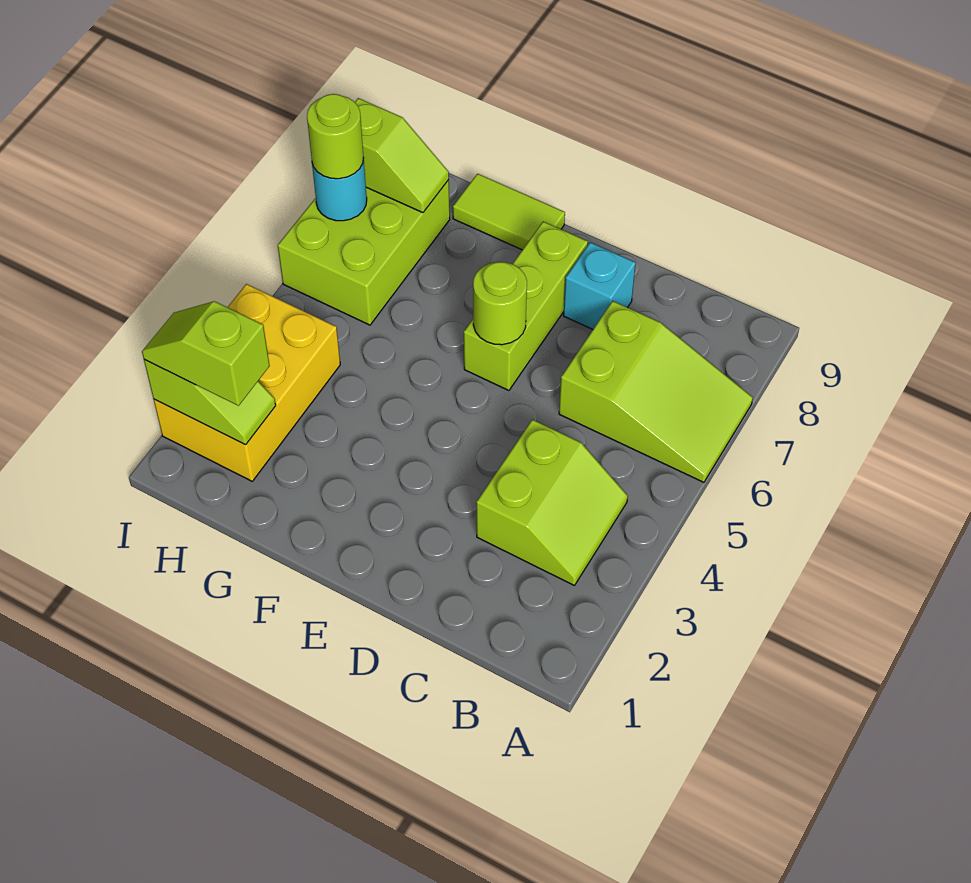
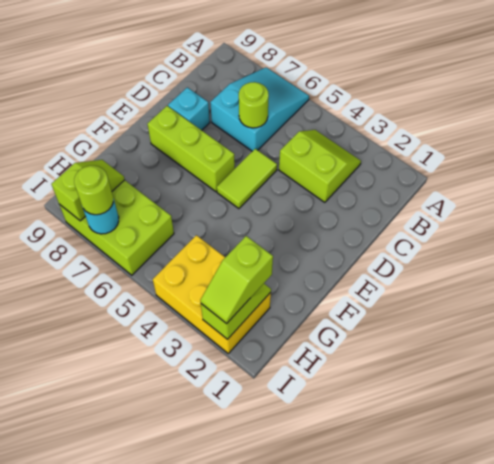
lime 2x3 slope [559,301,753,482] -> cyan 2x3 slope [210,67,309,151]
lime 1x1 round brick [473,262,527,345] -> lime 1x1 round brick moved to [239,82,269,128]
lime 1x2 tile [453,174,565,250] -> lime 1x2 tile moved to [217,149,277,209]

